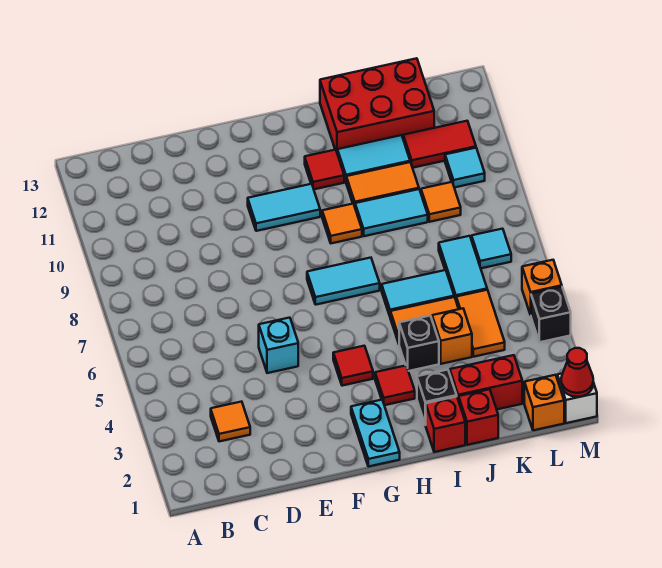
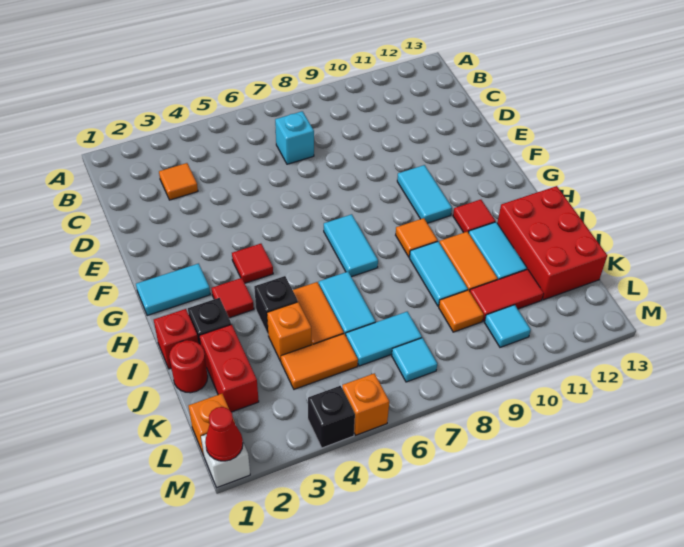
cyan 1x1 brick [259,318,298,373] -> cyan 1x1 brick moved to [275,111,314,164]
cyan 1x2 plate [351,400,400,467] -> cyan 1x2 tile [136,264,210,316]
red 1x1 brick [459,389,498,445] -> red 1x1 round brick [169,340,208,393]
red 1x2 tile [403,121,476,168] -> red 1x2 tile turned to [470,269,544,321]

